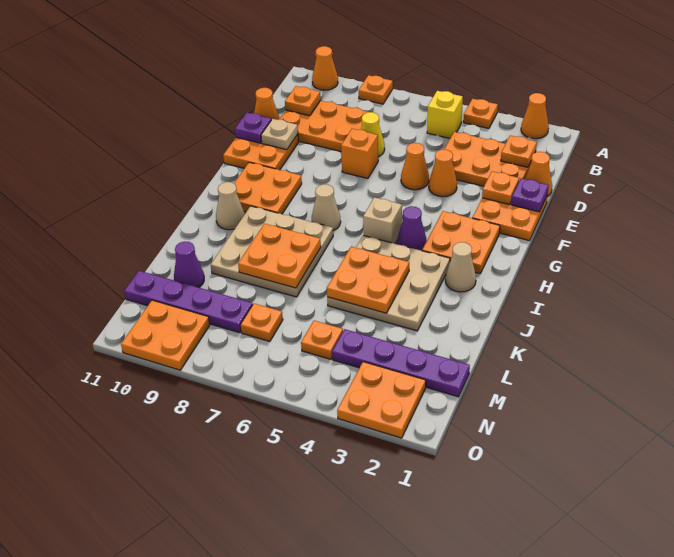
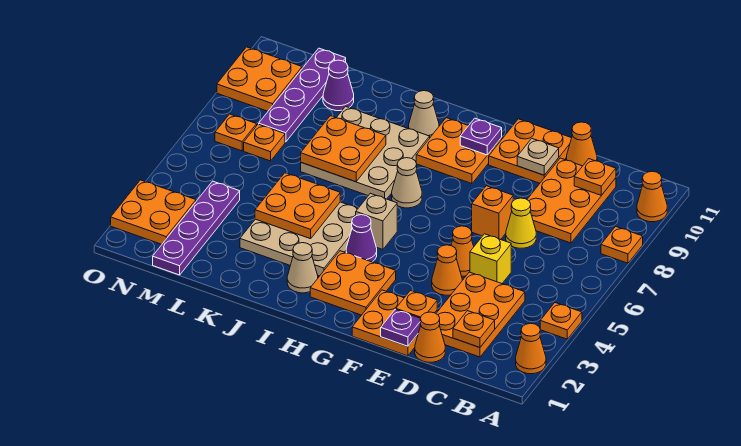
yellow 1x1 brick [427,91,463,138] -> yellow 1x1 brick moved to [470,234,511,284]
purple 1x1 plate [235,113,271,143] -> purple 1x1 plate moved to [460,118,502,155]
orange 1x1 plate [301,321,343,359] -> orange 1x1 plate moved to [215,114,257,151]

